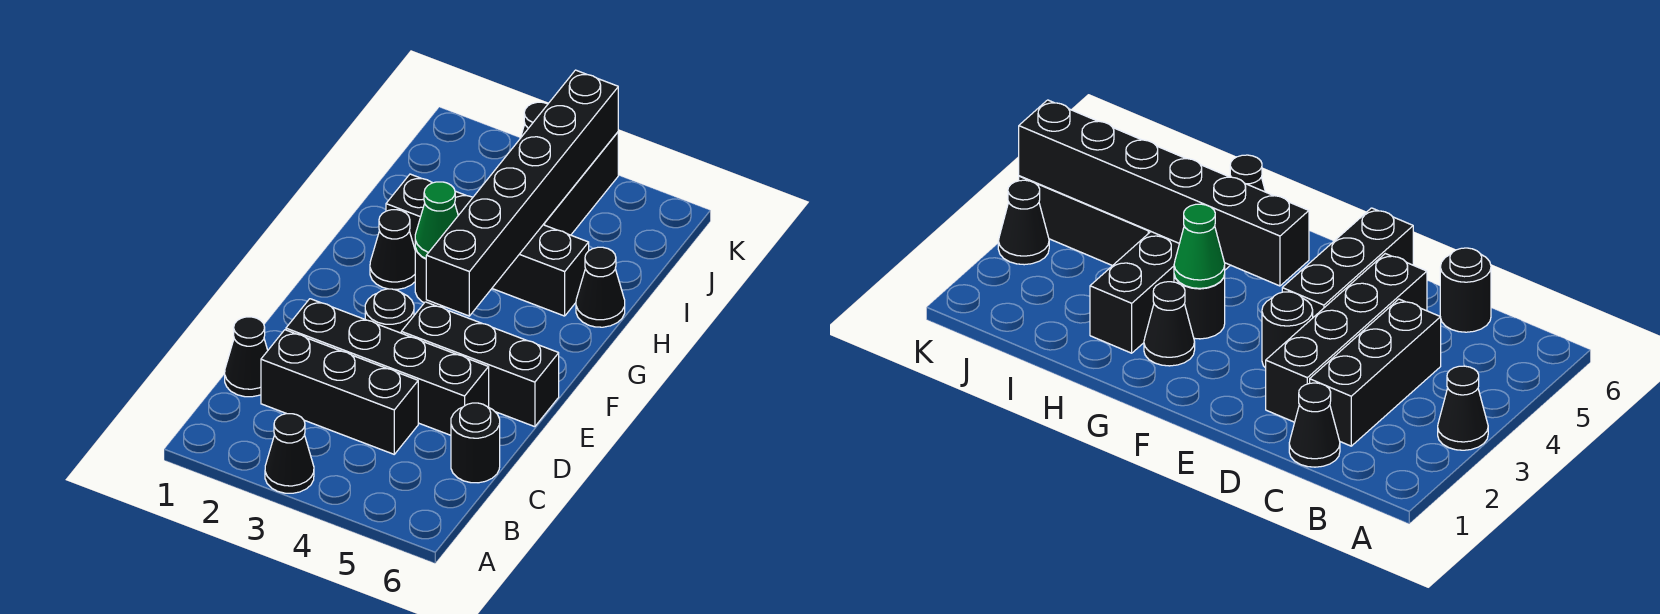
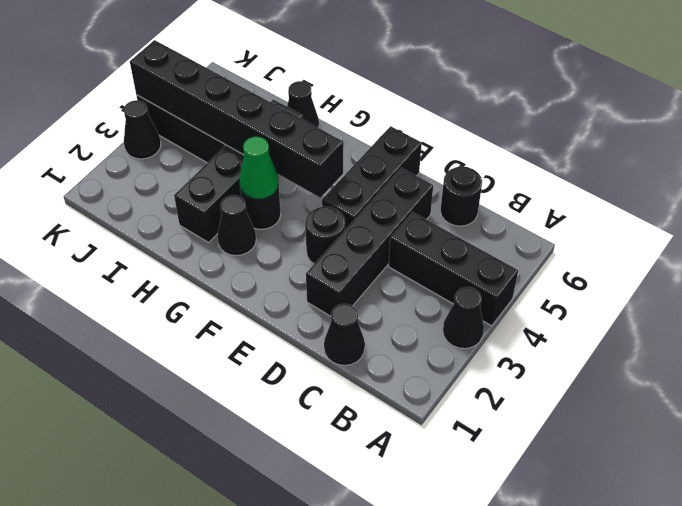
black 1x3 brick [261,330,418,454] -> black 1x3 brick turned to [389,212,518,326]

